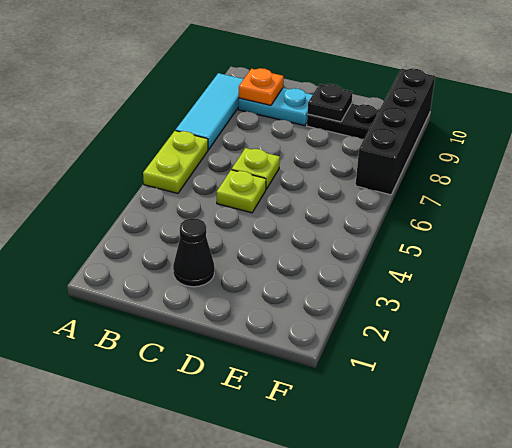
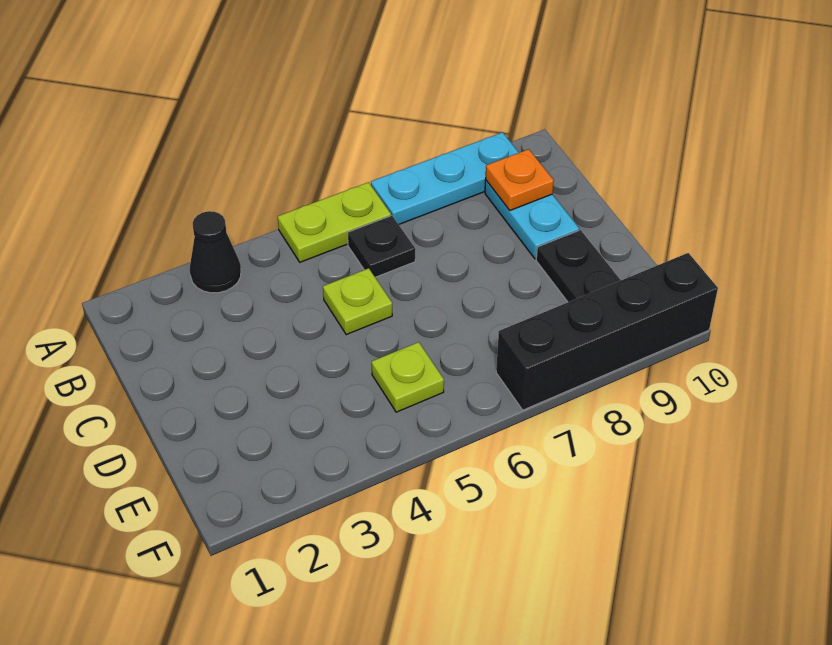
cyan 1x3 tile [176,73,243,150] -> cyan 1x3 plate [371,132,519,224]
black 1x1 cone [173,218,214,287] -> black 1x1 cone moved to [190,211,241,293]
lime 1x1 plate [232,148,280,189] -> lime 1x1 plate moved to [372,342,444,412]
black 1x1 plate [308,84,353,122] -> black 1x1 plate moved to [348,216,415,277]

